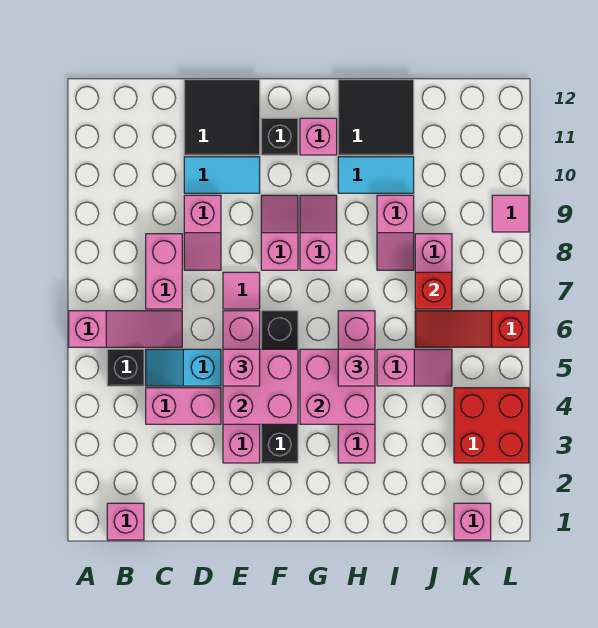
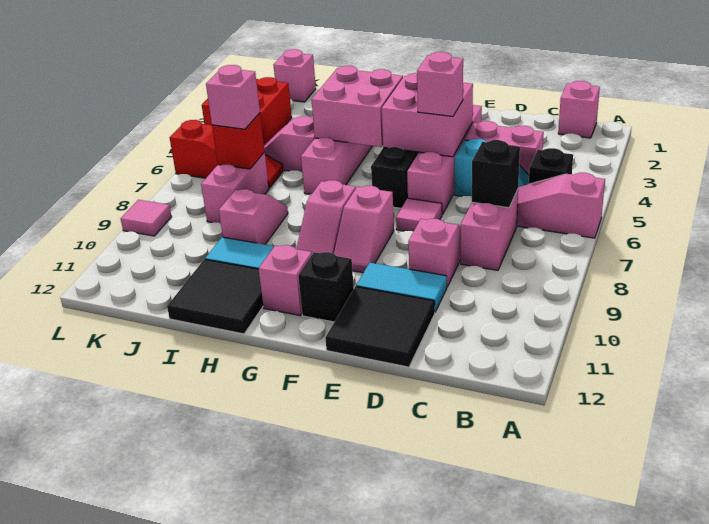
none -> black 1x1 brick [472,140,520,208]
pink 1x1 brick [338,349,375,386] -> pink 1x1 brick moved to [206,65,260,129]

